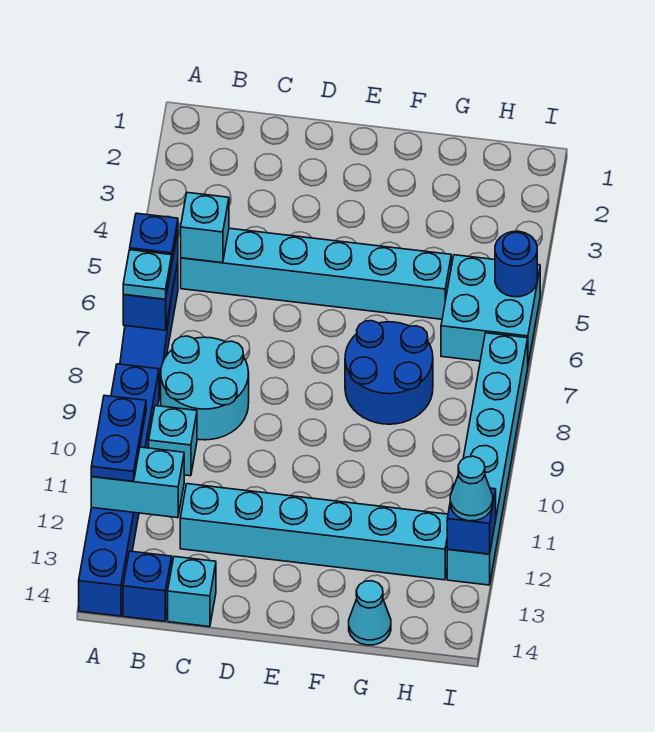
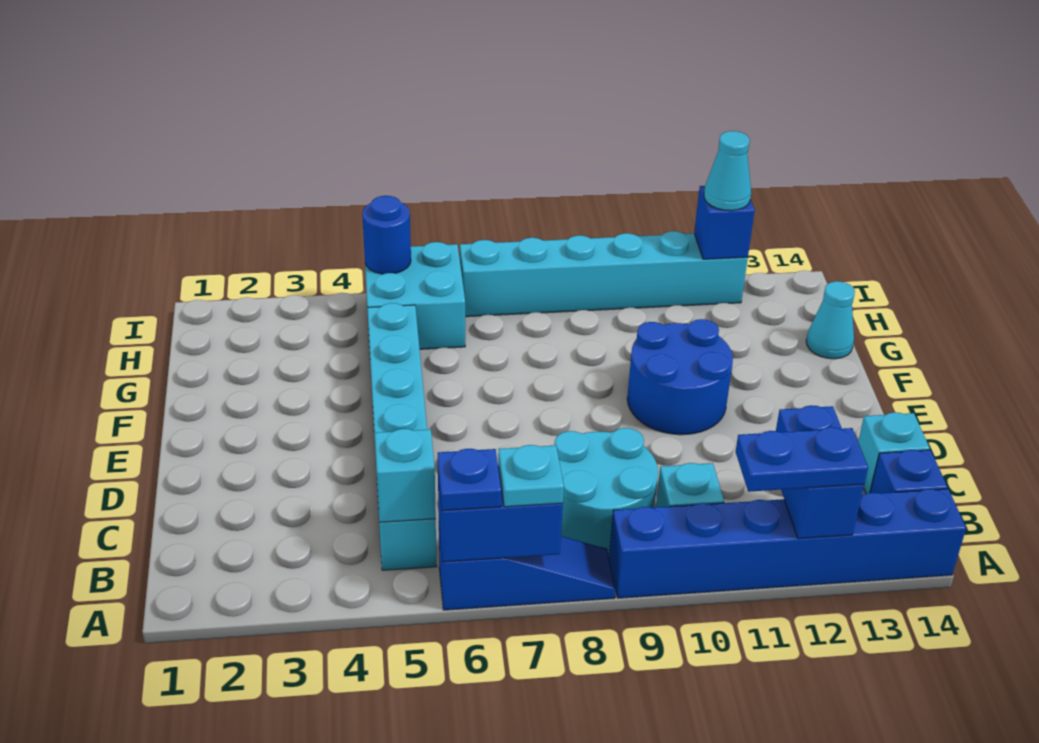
cyan 1x2 brick [91,447,184,518] -> blue 1x2 brick [776,405,864,539]
cyan 1x6 brick [180,484,448,580] -> none
blue 2x2 round brick [345,321,433,424] -> blue 2x2 round brick moved to [627,319,733,435]

